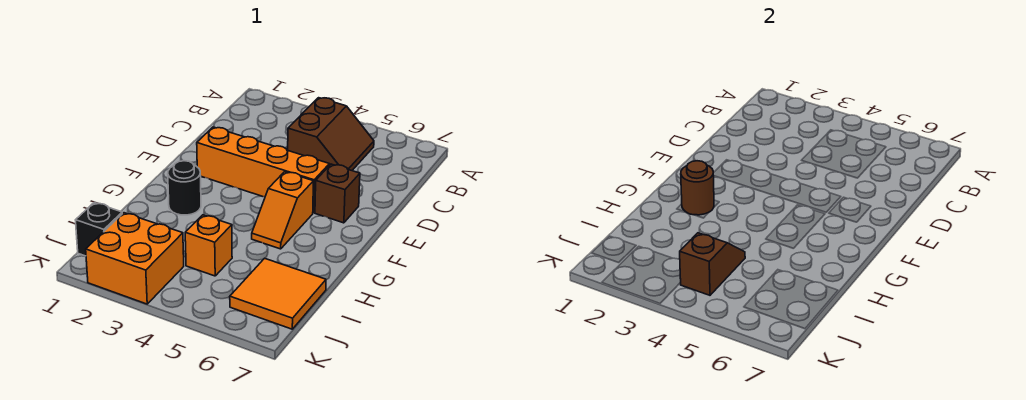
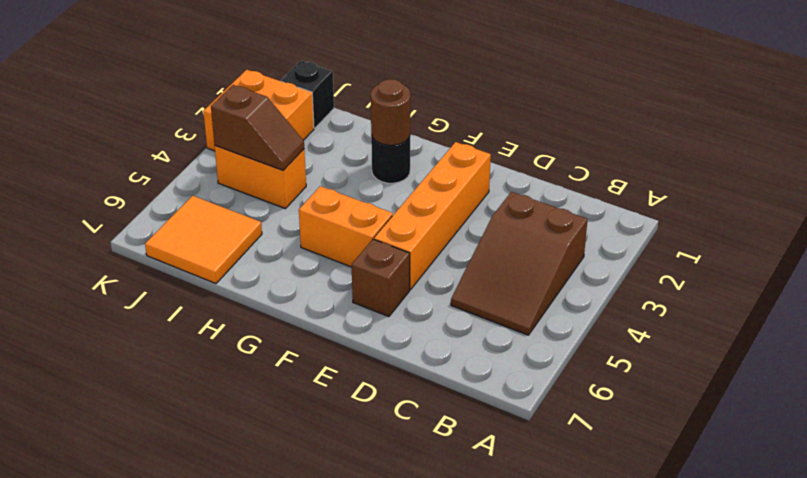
brown 2x2 slope [288,98,374,170] -> brown 2x3 slope [451,192,588,335]
orange 1x2 slope [252,172,313,249] -> orange 1x2 brick [299,186,393,267]
orange 1x1 brick [185,215,232,276] -> orange 1x2 brick [215,146,306,209]

